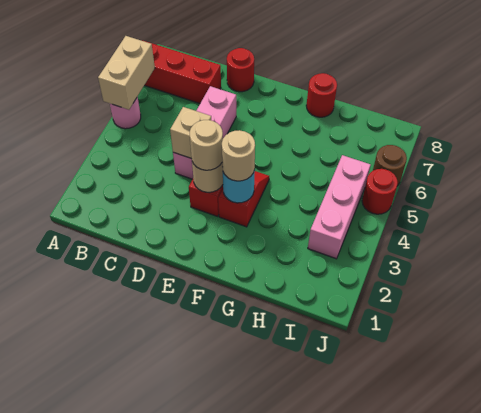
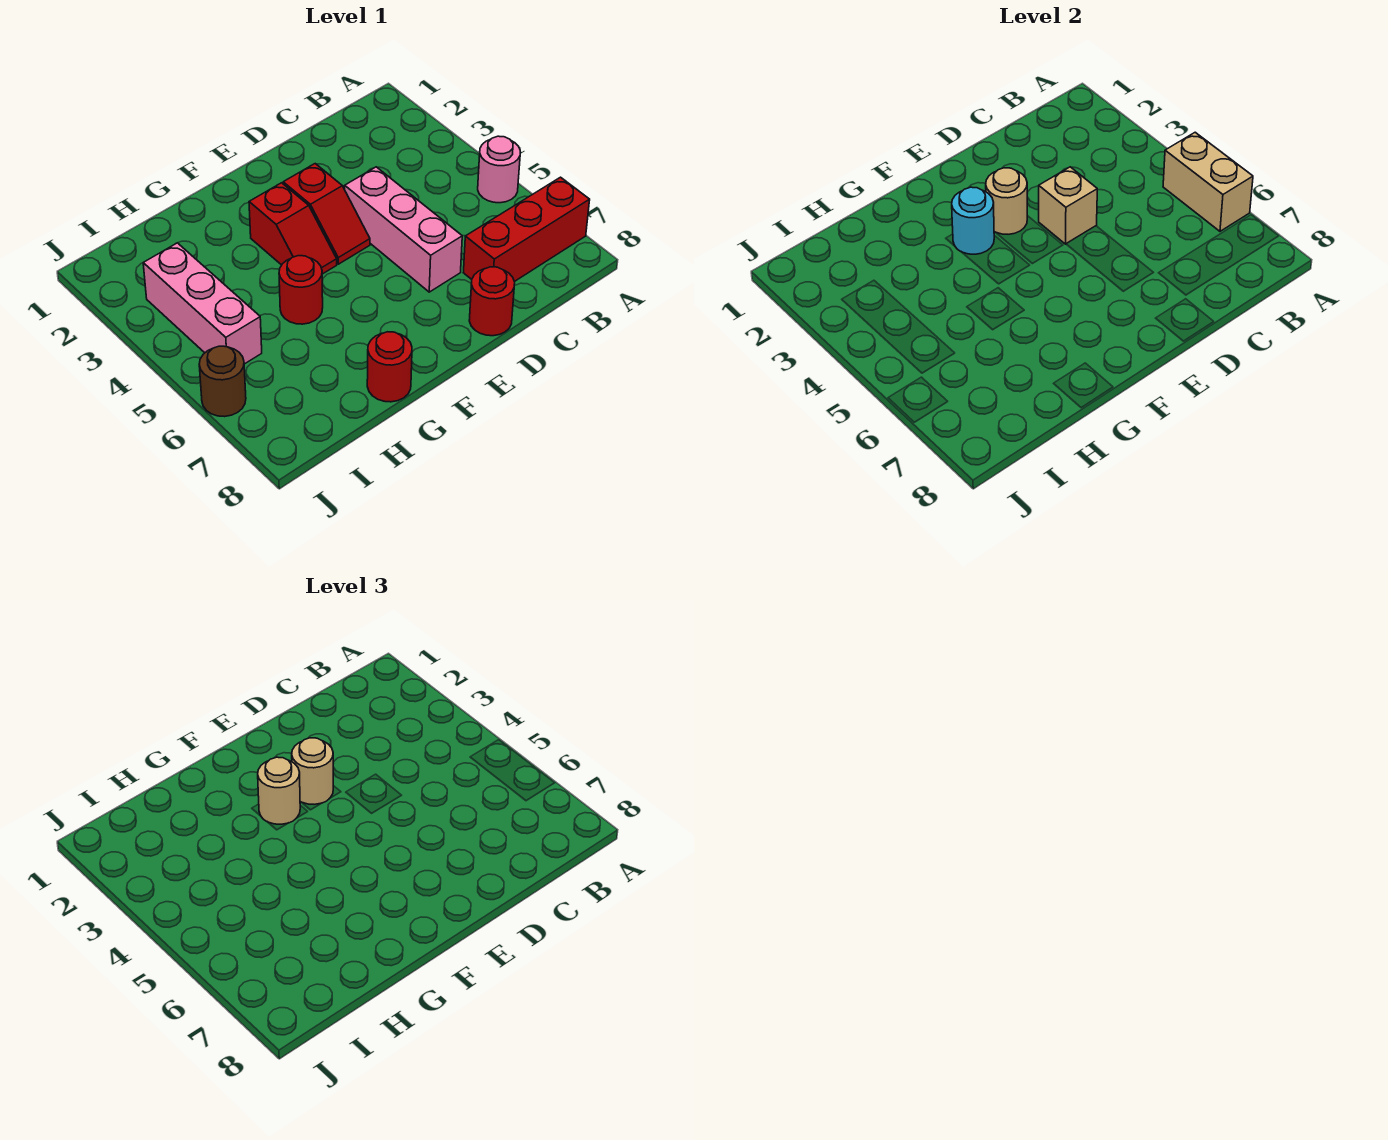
red 1x1 round brick [362,169,398,214] -> red 1x1 round brick moved to [279,256,323,324]

